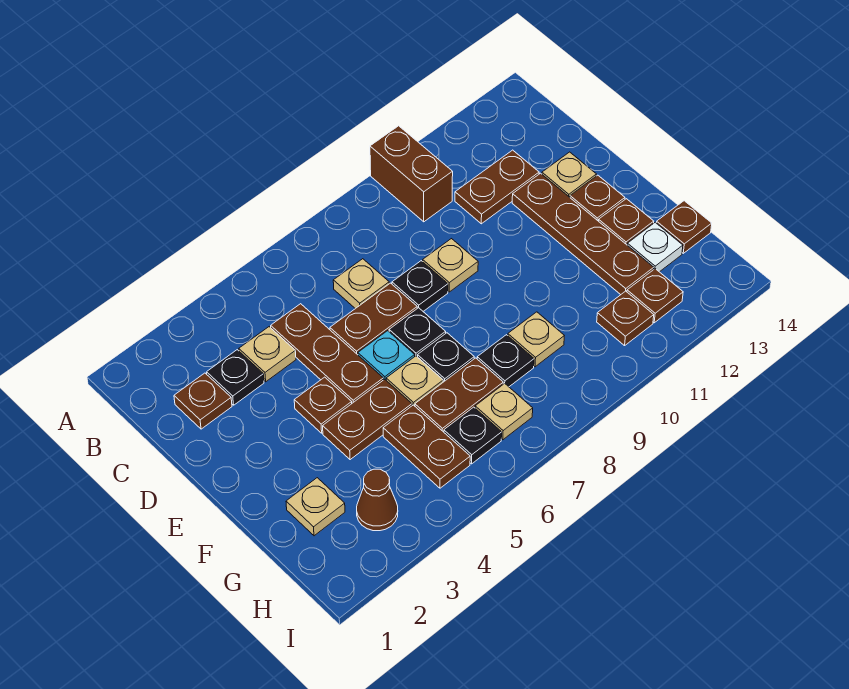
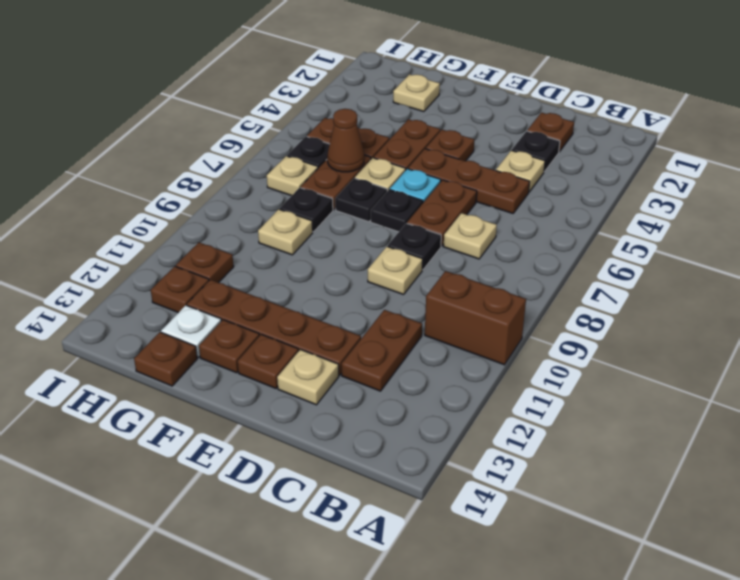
brown 1x1 cone [357,469,398,531] -> brown 1x1 cone moved to [327,109,364,172]

